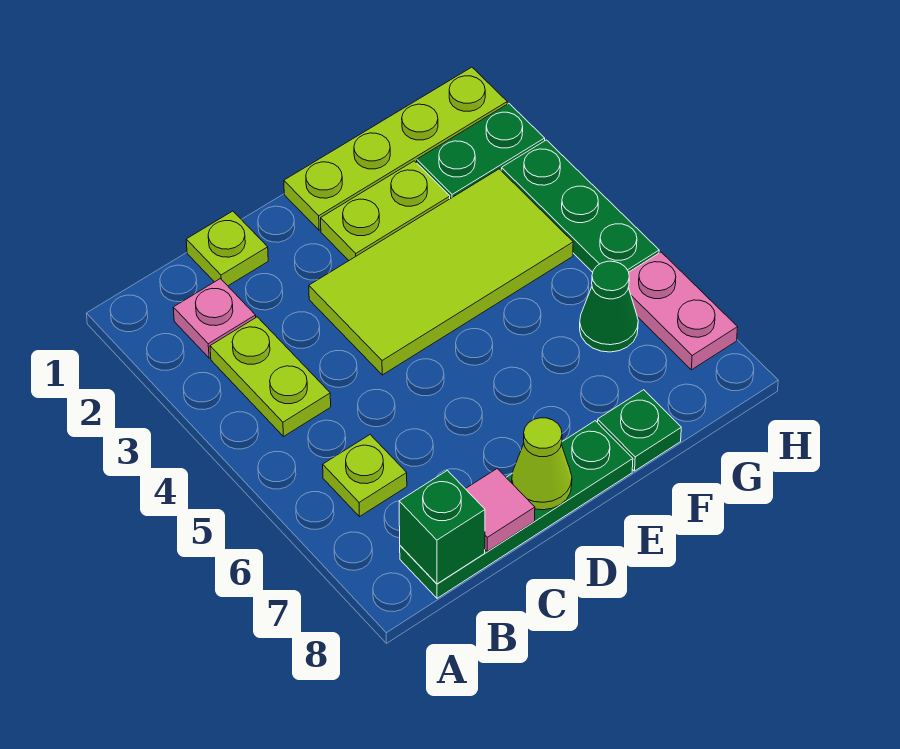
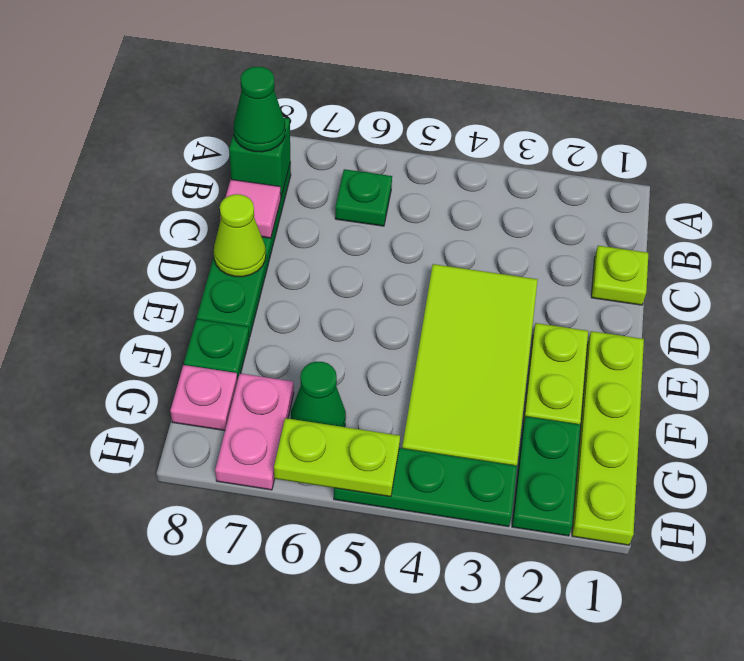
pink 1x1 plate [173,279,256,358] -> pink 1x1 plate moved to [170,365,237,430]
lime 1x2 plate [210,317,331,436] -> lime 1x2 plate moved to [274,418,400,497]
lime 1x1 plate [323,435,407,517] -> green 1x1 plate [335,169,392,226]
none -> green 1x1 cone [234,67,285,152]
pink 1x2 plate [628,252,738,370] -> pink 1x2 plate turned to [215,373,294,490]

